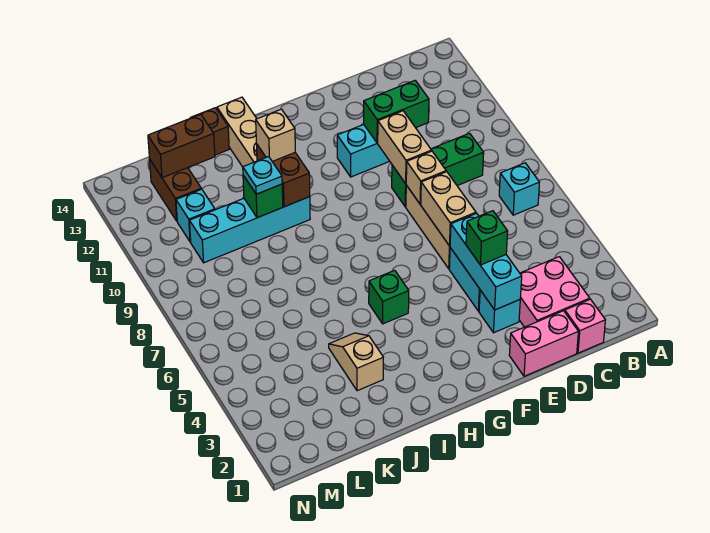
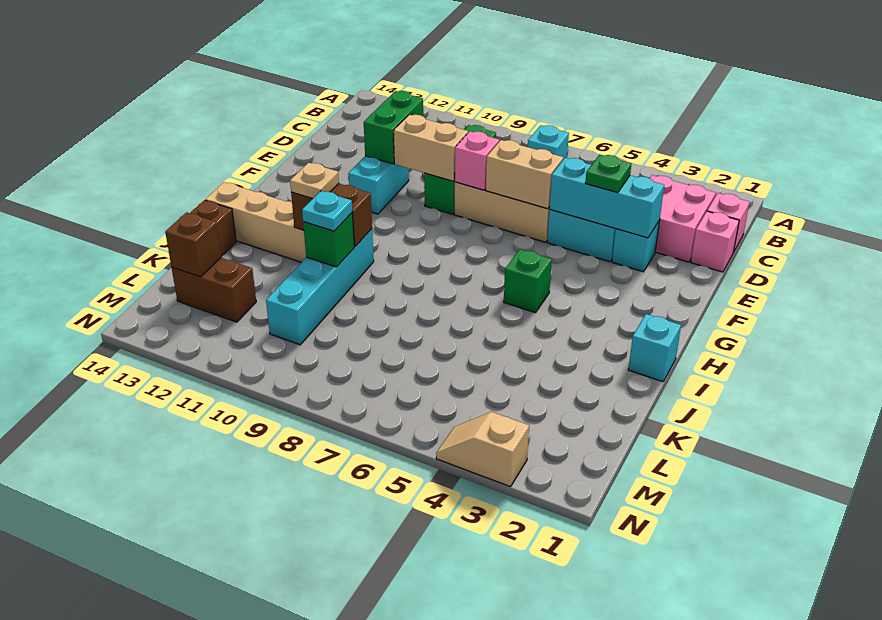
pink 1x2 brick [509,311,578,376] -> pink 1x1 brick [691,211,739,272]
green 1x1 brick [466,211,508,265] -> green 1x1 plate [585,155,631,193]
tan 1x1 brick [406,151,446,204] -> pink 1x1 brick [455,131,499,190]
tan 1x1 brick [256,109,295,161] -> tan 1x1 plate [290,163,339,199]
tan 1x2 slope [329,333,383,391] -> tan 1x2 slope moved to [436,412,529,487]
brown 1x2 brick [148,114,215,178] -> brown 1x1 brick [165,212,221,277]
cyan 1x1 brick [176,189,215,242] -> cyan 1x1 brick moved to [628,314,681,381]

